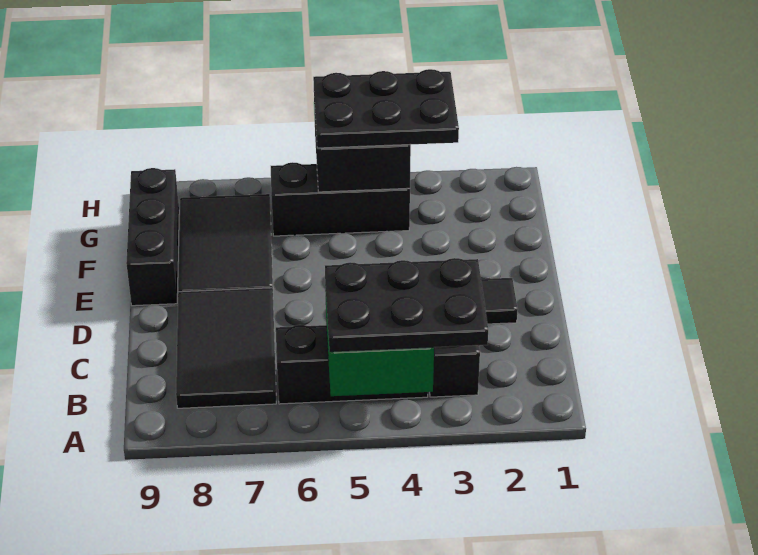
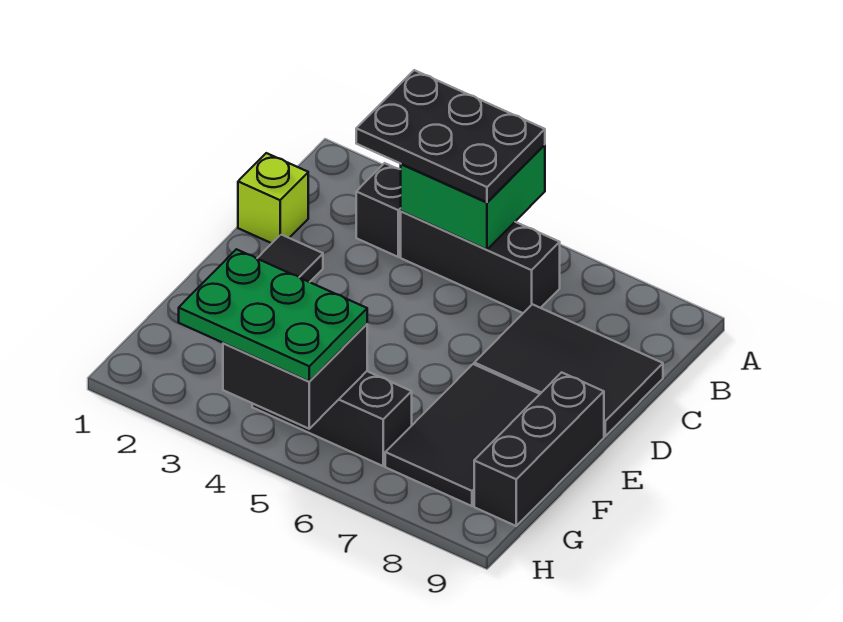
black 2x3 tile [176,288,276,408] -> black 2x3 tile turned to [474,304,663,436]
none -> lime 1x1 brick [238,153,308,243]
black 2x3 plate [313,69,459,148] -> green 2x3 plate [179,249,367,382]

